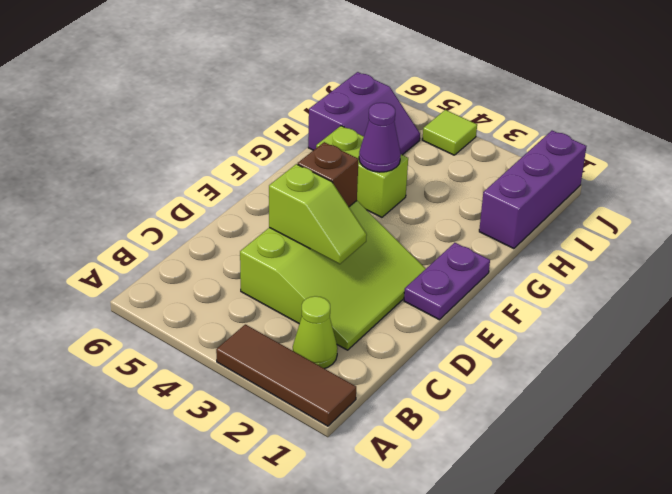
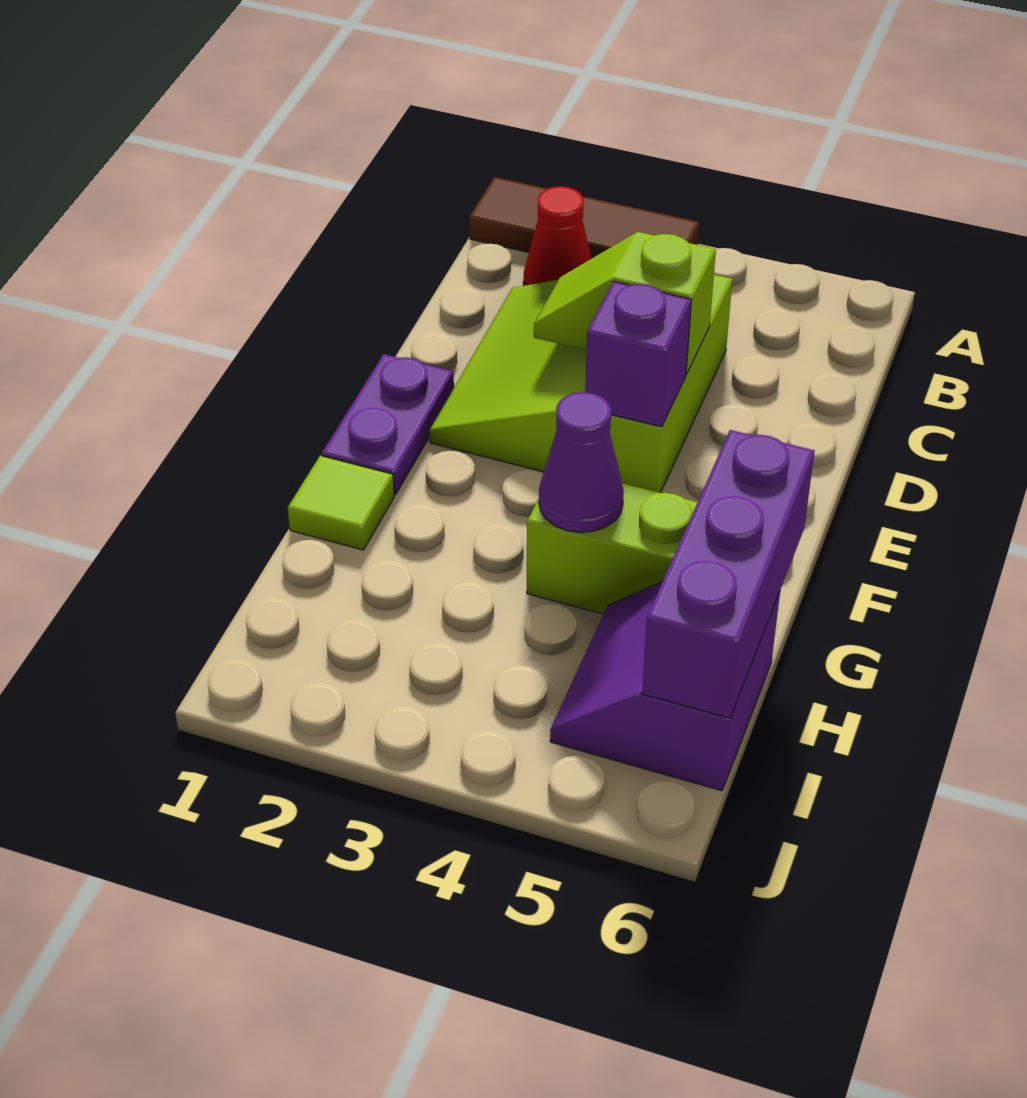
lime 1x1 cone [293,296,338,369] -> red 1x1 cone [523,186,591,286]
brown 1x1 brick [298,142,359,207] -> purple 1x1 brick [585,281,691,427]
purple 1x3 brick [479,131,587,249] -> purple 1x3 brick moved to [642,430,814,718]
lime 1x1 tile [422,110,477,155] -> lime 1x1 tile moved to [288,456,394,550]

